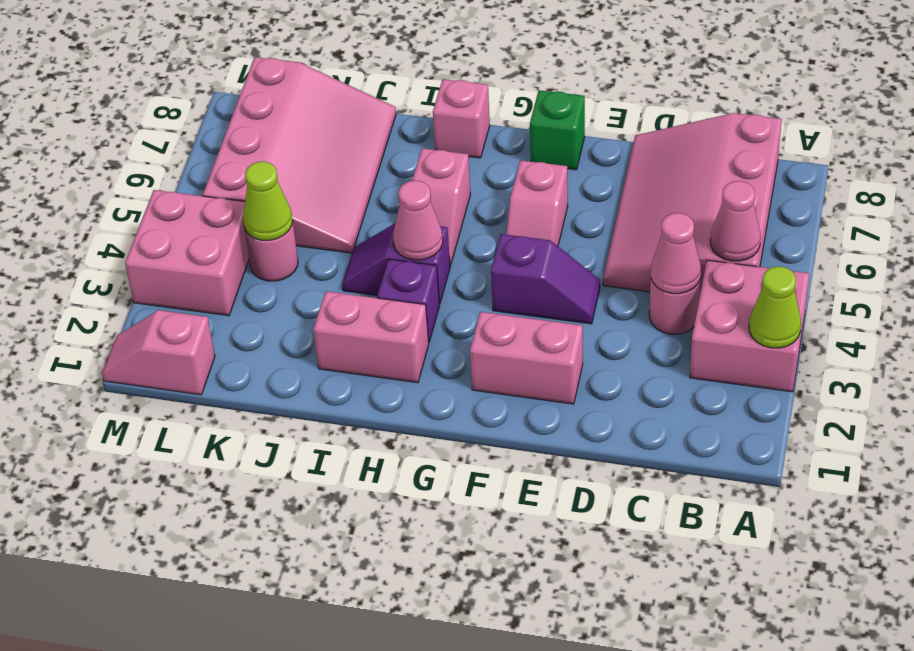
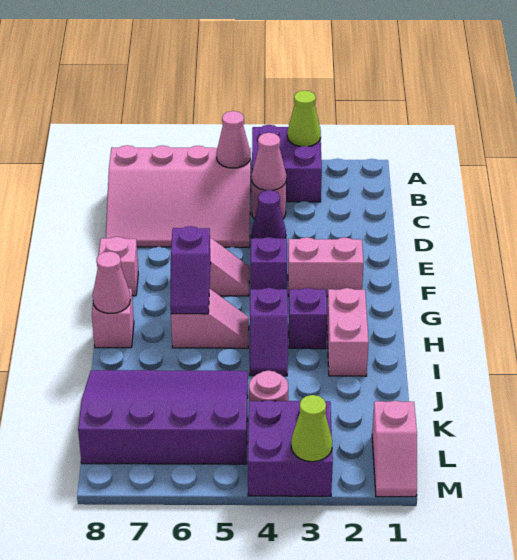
pink 2x2 brick [690,260,809,392] -> purple 2x2 brick [252,125,322,202]
none -> purple 1x1 cone [252,190,286,238]
pink 1x2 brick [470,312,583,404] -> pink 1x2 brick turned to [288,237,364,296]
green 1x1 brick [530,90,585,170] -> pink 1x1 brick [99,237,138,296]
none -> purple 1x2 slope [170,226,211,314]
pink 1x1 cone [393,180,443,260] -> pink 1x1 cone moved to [93,251,130,313]
pink 3x4 slope [203,57,396,253] -> purple 3x4 slope [78,370,248,464]
lime 1x1 cone [243,162,293,240] -> lime 1x1 cone moved to [291,395,332,462]
pink 2x2 brick [125,190,249,316] -> purple 2x2 brick [248,400,333,496]

